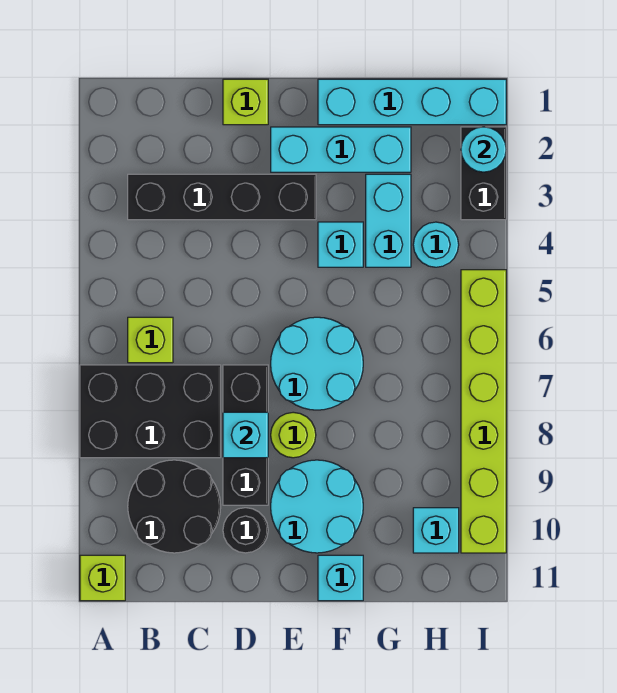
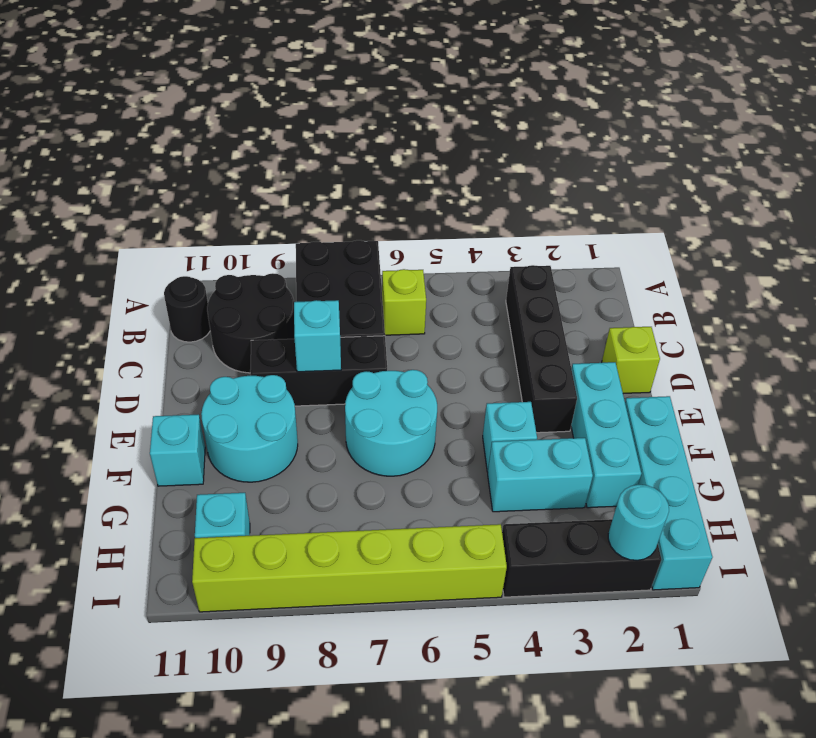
lime 1x1 brick [80,555,125,601] -> none
black 1x1 round brick [223,508,268,553] -> black 1x1 round brick moved to [164,276,210,342]
lime 1x1 round brick [271,412,316,458] -> none
cyan 1x1 round brick [413,222,459,267] -> none
black 1x2 brick [461,127,506,220] -> black 1x3 brick [502,519,661,597]

